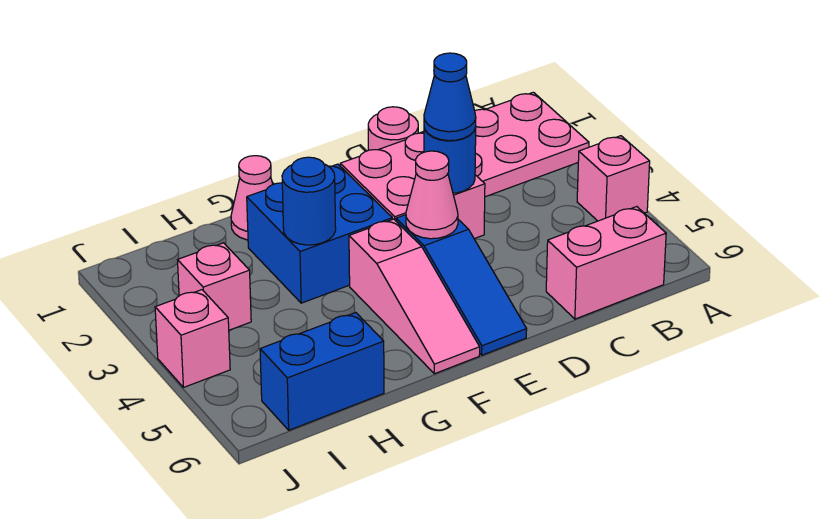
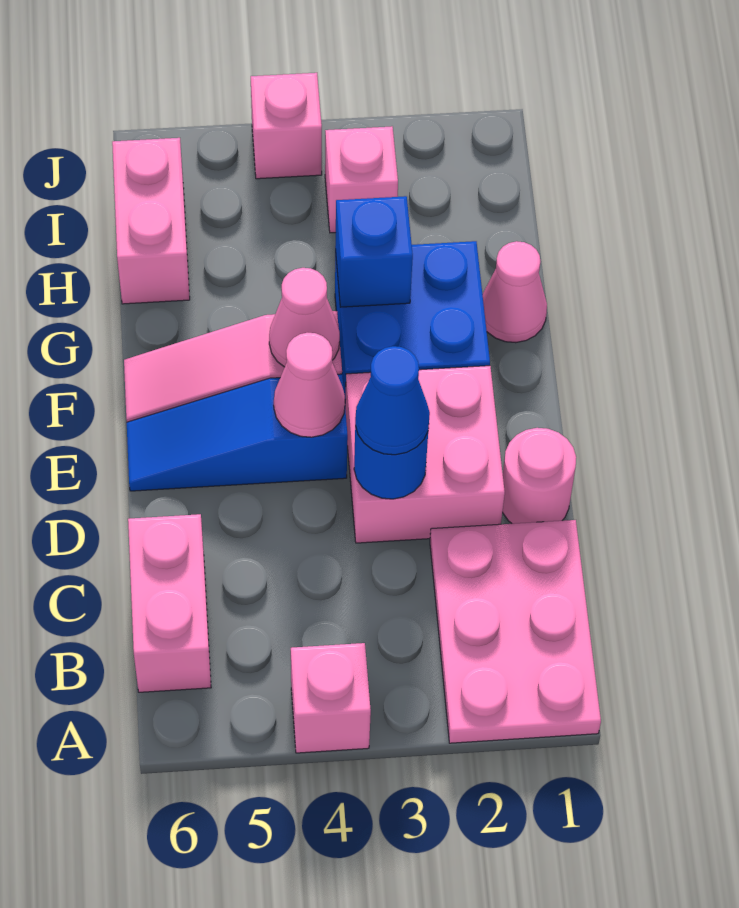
none -> pink 1x1 cone [269,268,340,367]
blue 1x1 round brick [282,157,336,245] -> blue 1x1 brick [335,196,413,307]
blue 1x2 brick [260,313,384,430] -> pink 1x2 brick [112,138,190,304]

